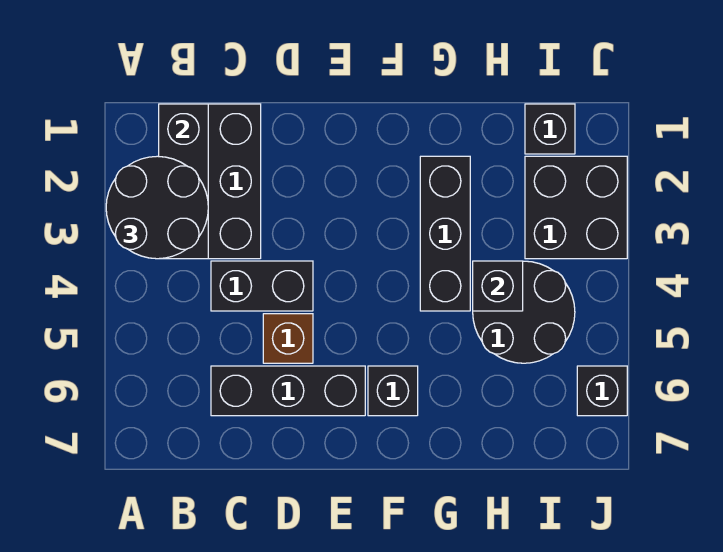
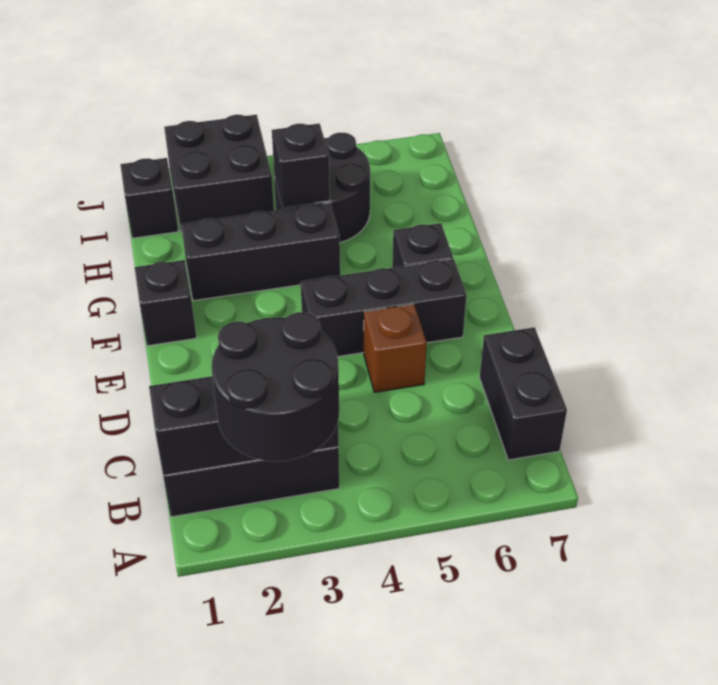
black 1x2 brick [211,261,313,311] -> black 1x2 brick moved to [480,327,567,460]
black 1x3 brick [211,366,365,416] -> black 1x3 brick turned to [301,259,467,357]
black 1x1 brick [577,366,627,416] -> black 1x1 brick moved to [135,260,197,346]

